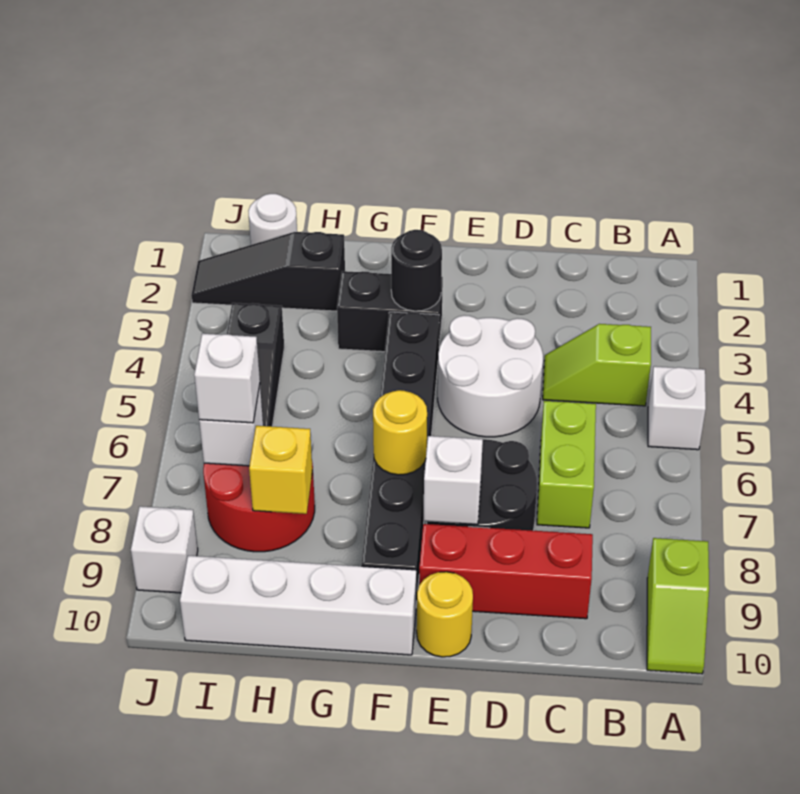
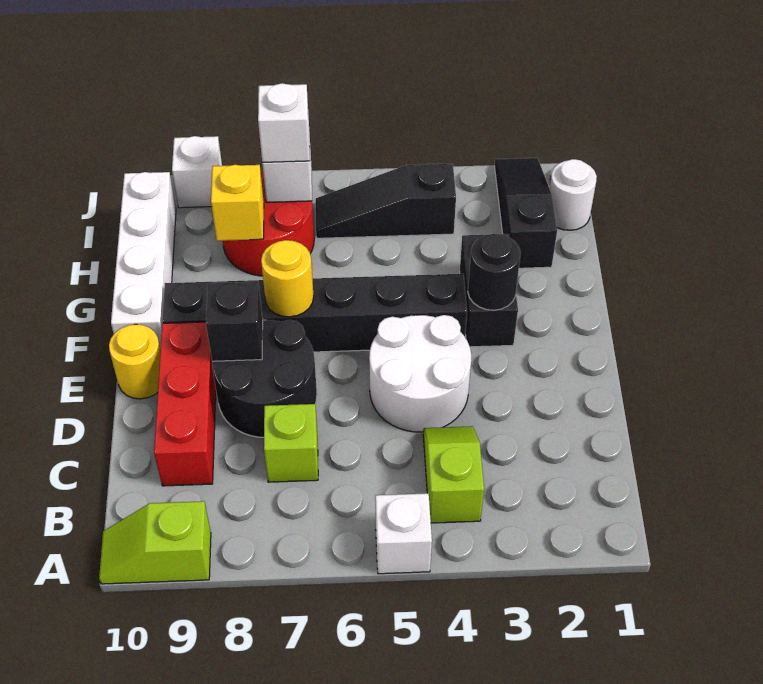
lime 1x2 brick [537,401,596,528] -> lime 1x1 brick [264,404,318,482]
white 1x1 brick [423,436,483,525] -> black 1x1 brick [206,282,263,361]

